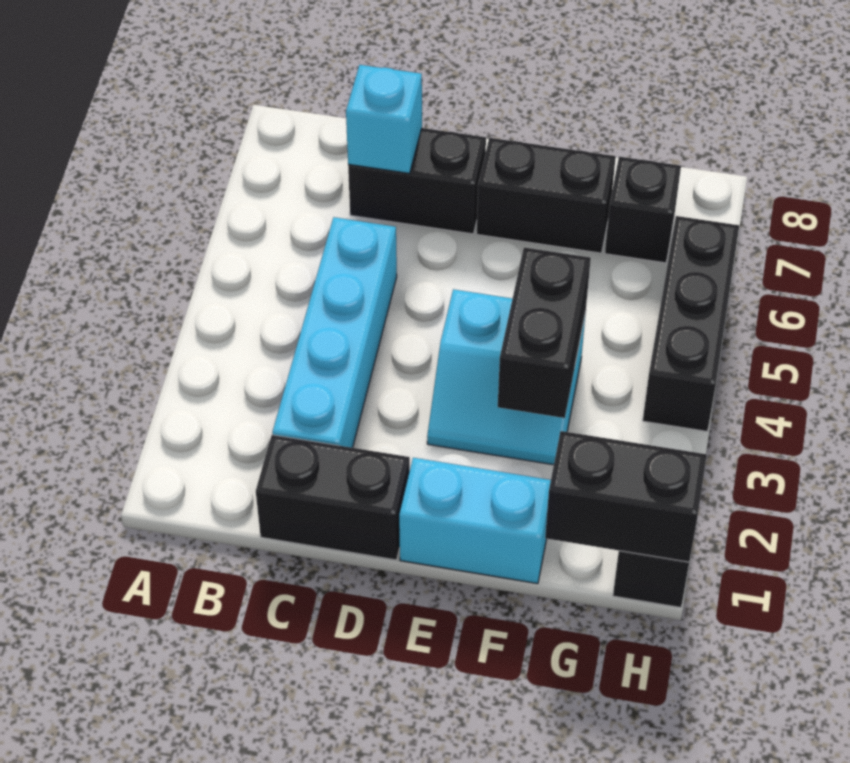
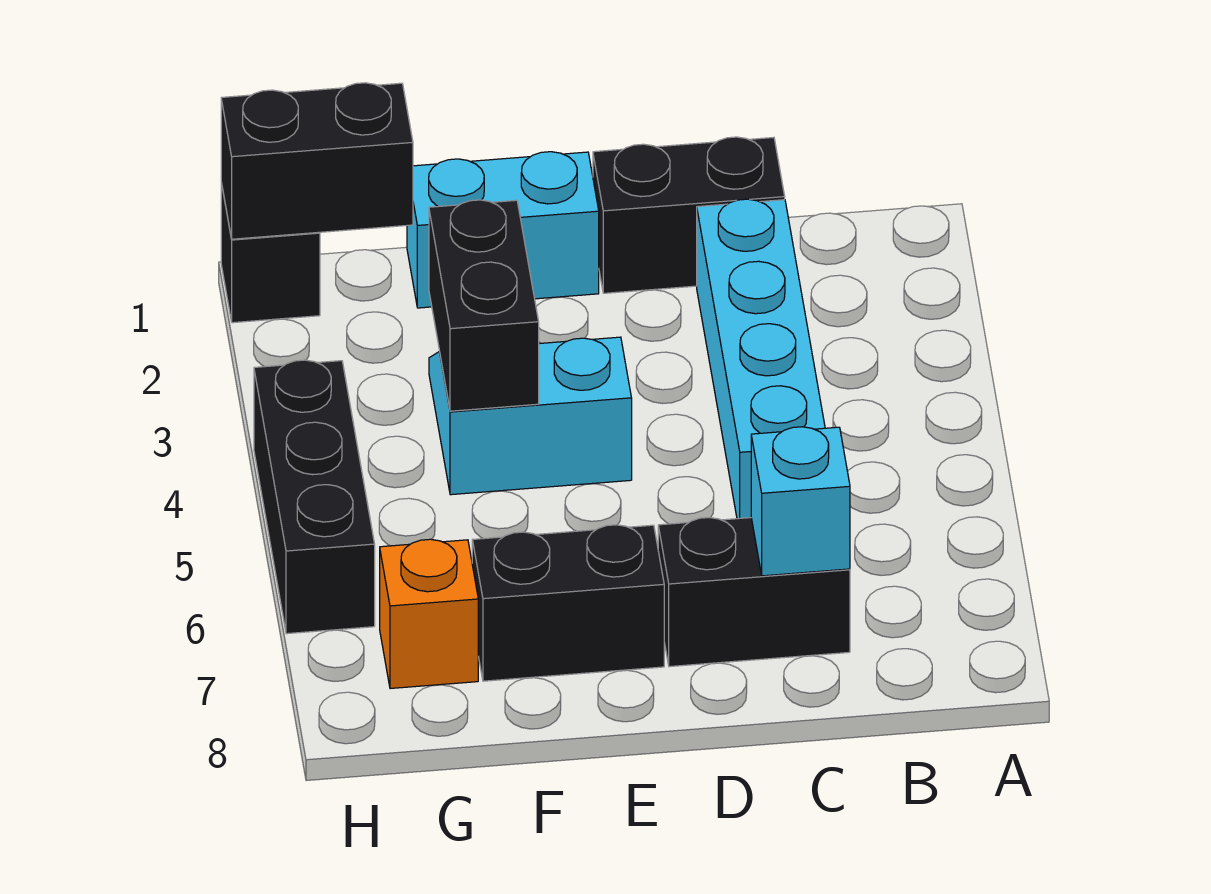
black 1x1 brick [605,157,681,263] -> orange 1x1 brick [380,539,478,689]

